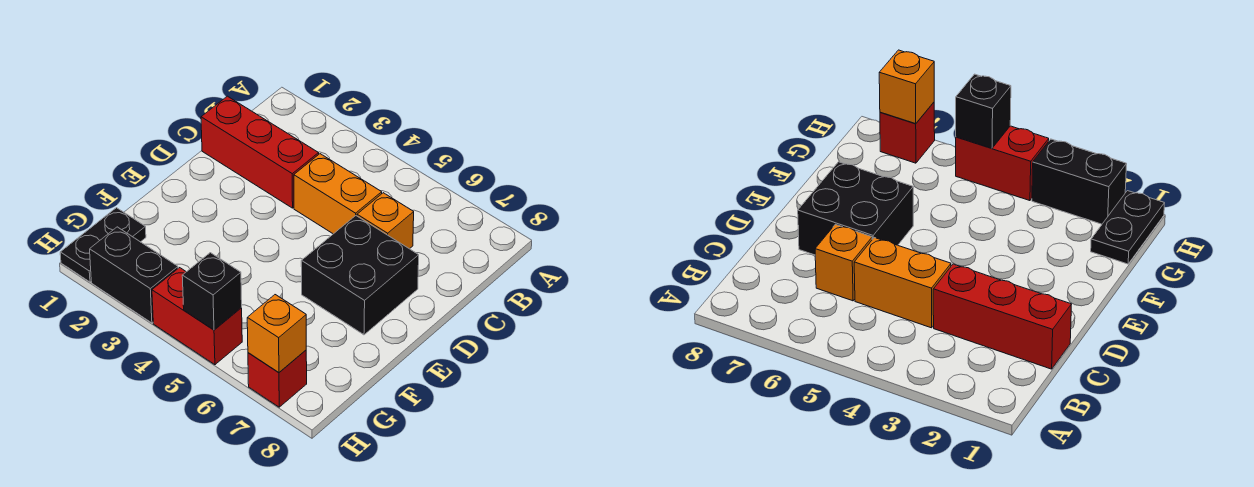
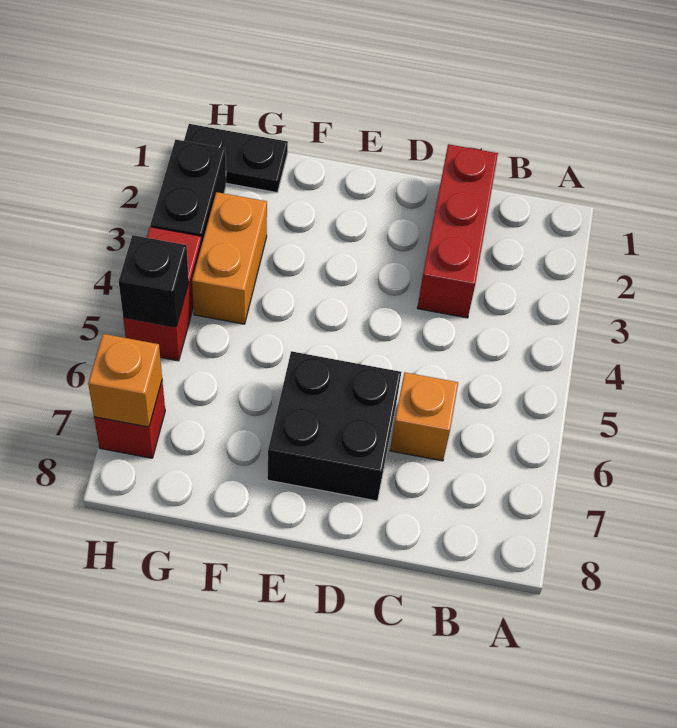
orange 1x2 brick [294,154,382,234] -> orange 1x2 brick moved to [192,192,267,324]

